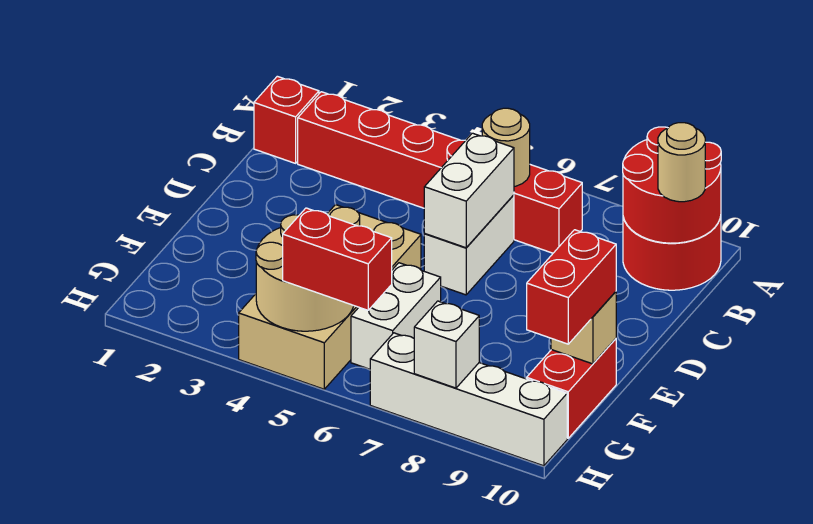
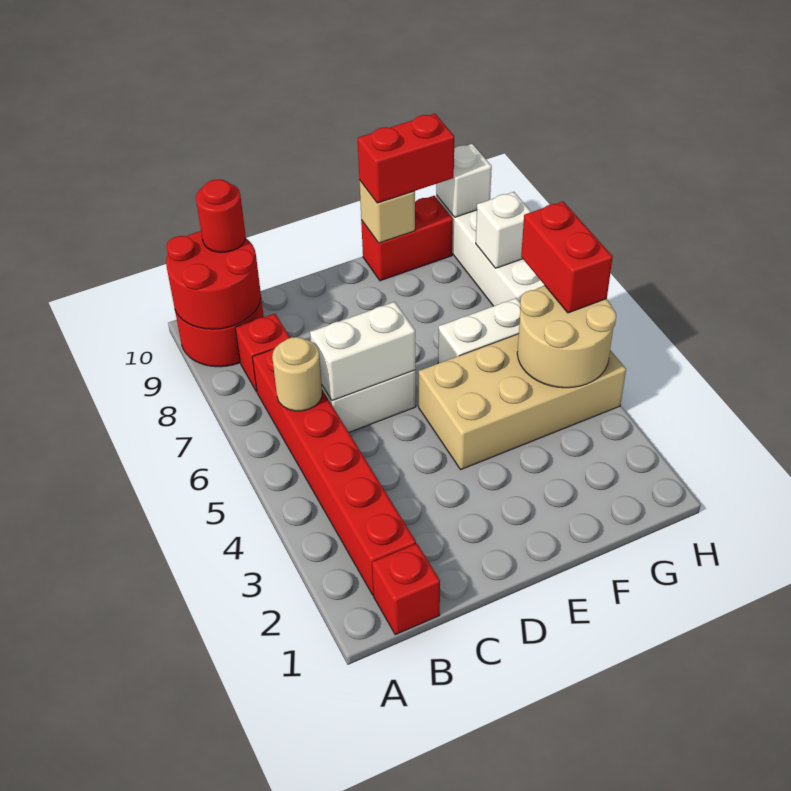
none -> red 1x1 brick [235,314,290,392]
tan 1x1 round brick [658,123,705,202] -> red 1x1 round brick [196,179,246,252]
none -> white 1x1 brick [436,144,492,217]

